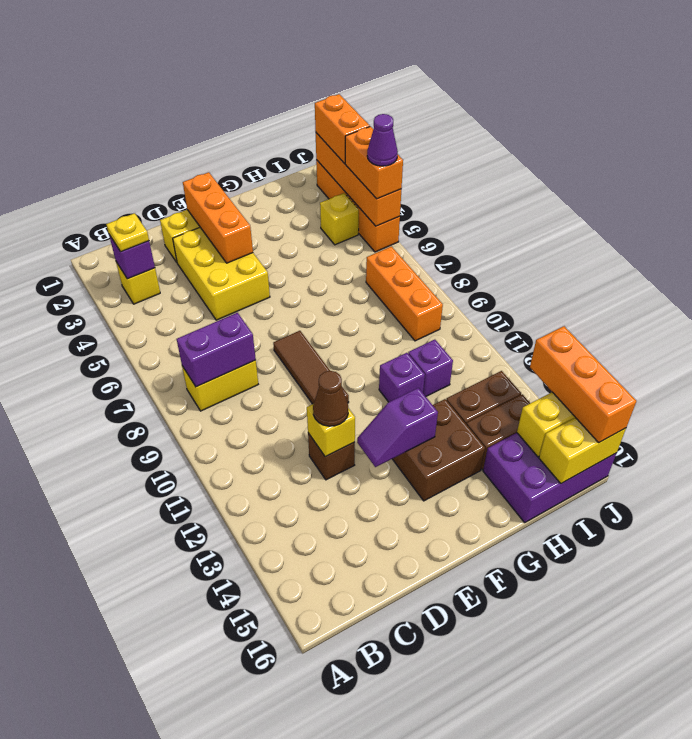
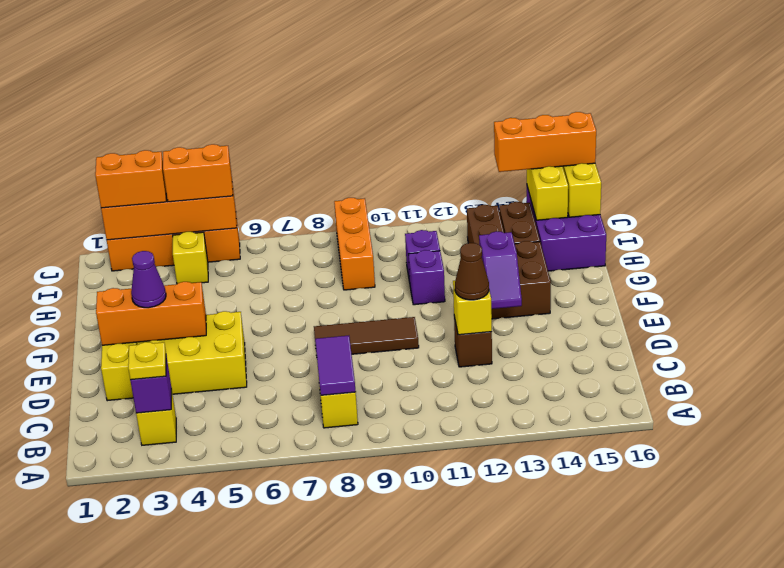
purple 1x2 brick [177,313,256,387] -> purple 1x2 tile [315,336,356,395]
orange 1x3 brick [366,247,443,341] -> orange 1x3 brick turned to [334,198,375,290]
purple 1x1 cone [367,114,398,166] -> purple 1x1 cone moved to [131,251,166,308]

